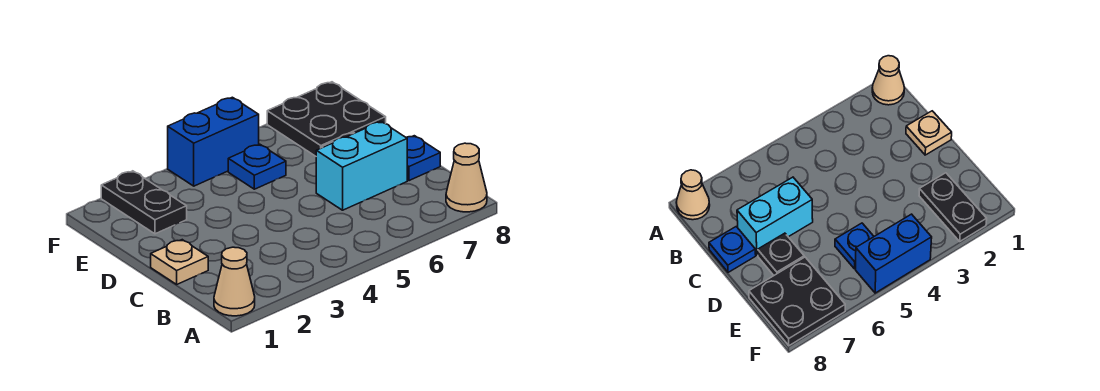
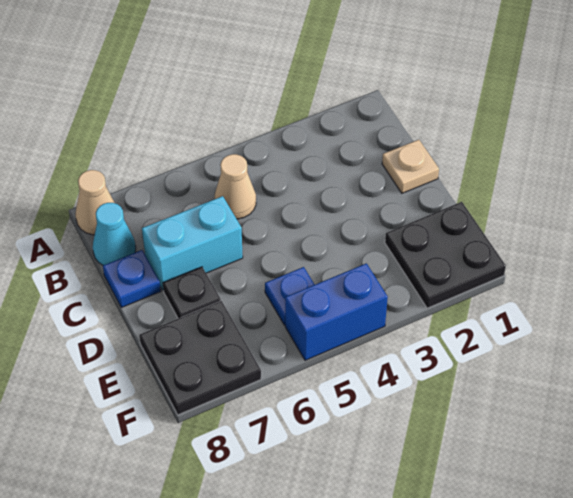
tan 1x1 cone [214,247,255,316] -> tan 1x1 cone moved to [214,154,256,219]
none -> cyan 1x1 cone [93,203,136,265]
black 1x2 plate [101,171,187,234] -> black 2x2 plate [385,202,506,308]

